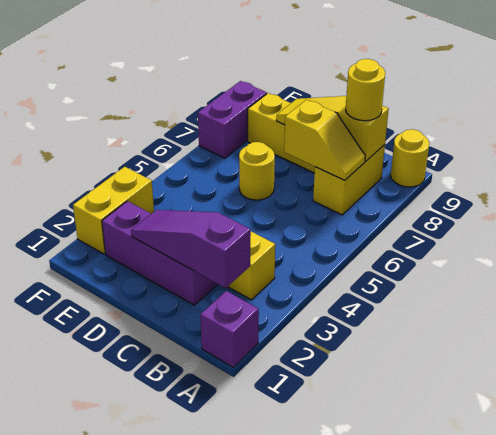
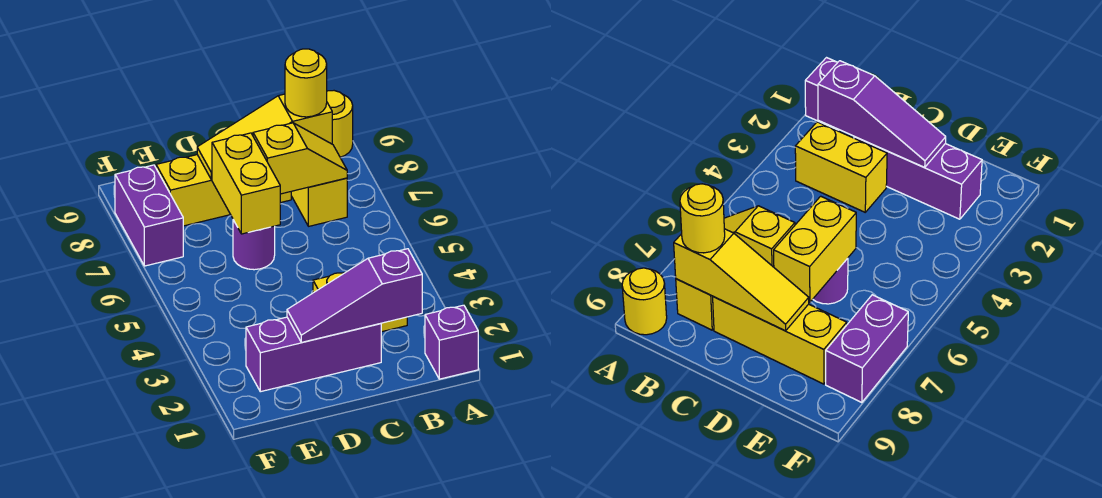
yellow 1x1 round brick [239,142,275,200] -> purple 1x1 round brick [233,220,275,270]
yellow 1x2 brick [73,167,154,254] -> yellow 1x2 brick moved to [212,133,280,234]

